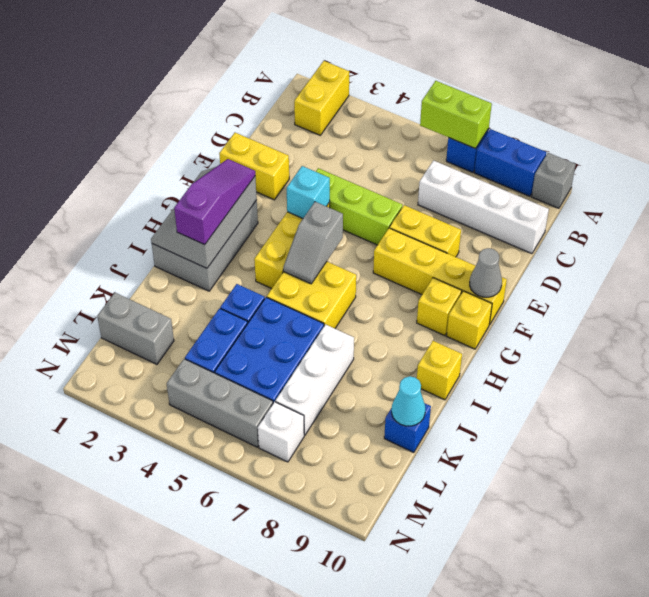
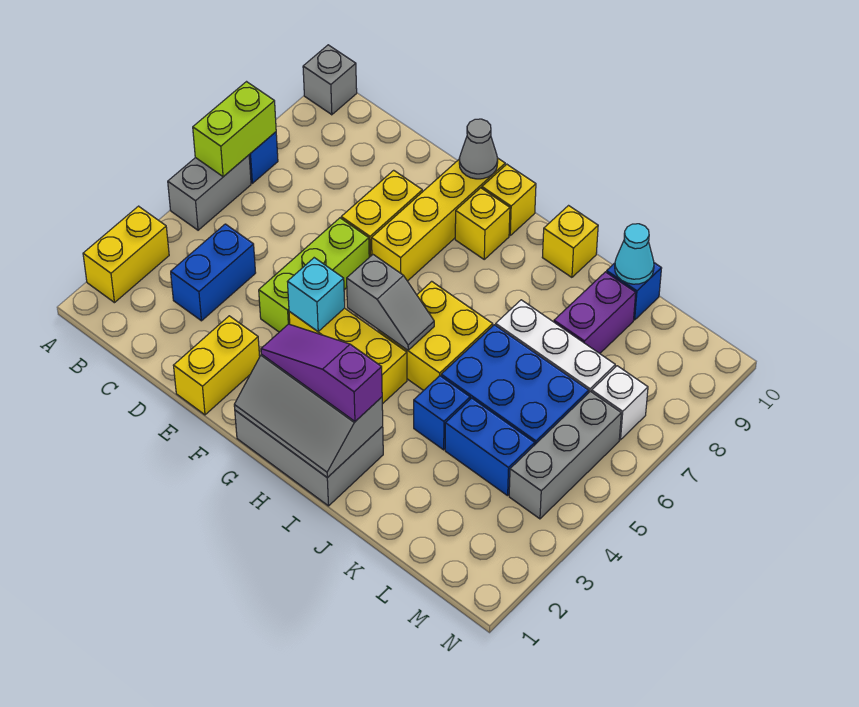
yellow 1x2 brick [294,61,349,135] -> yellow 1x2 brick turned to [83,206,169,303]
blue 1x2 brick [474,129,546,196] -> blue 1x2 brick moved to [171,224,256,321]
white 1x4 brick [418,161,549,254] -> none
none -> purple 1x2 brick [554,272,636,353]
grey 1x2 brick [97,293,174,364] -> grey 1x2 brick moved to [168,155,251,230]

